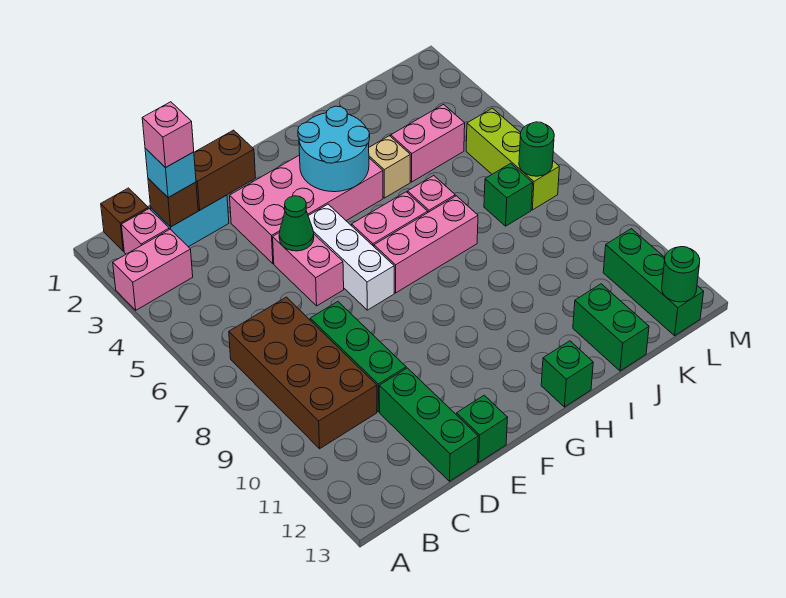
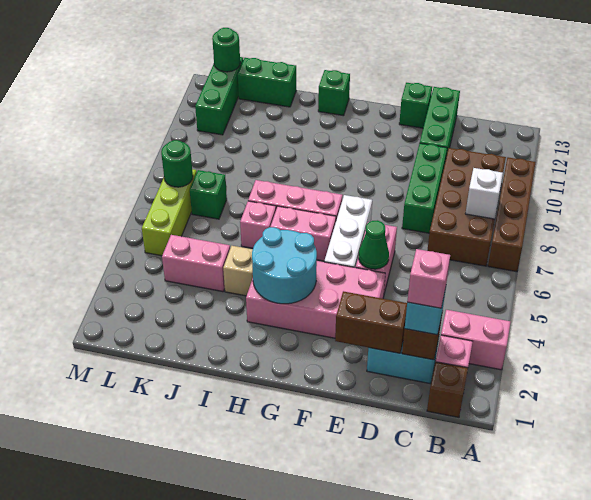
none -> brown 1x4 brick [488,157,536,272]
none -> white 1x1 brick [465,168,503,219]
green 1x2 brick [573,284,649,371] -> green 1x2 brick turned to [238,58,296,107]

